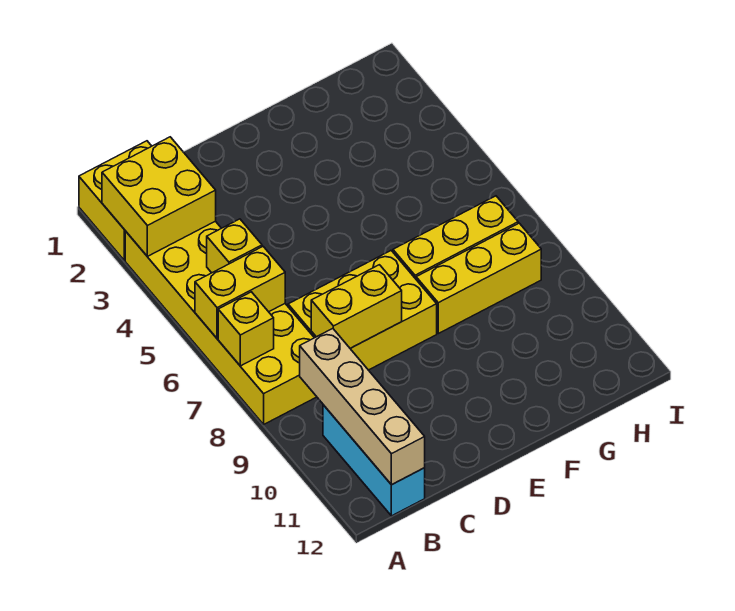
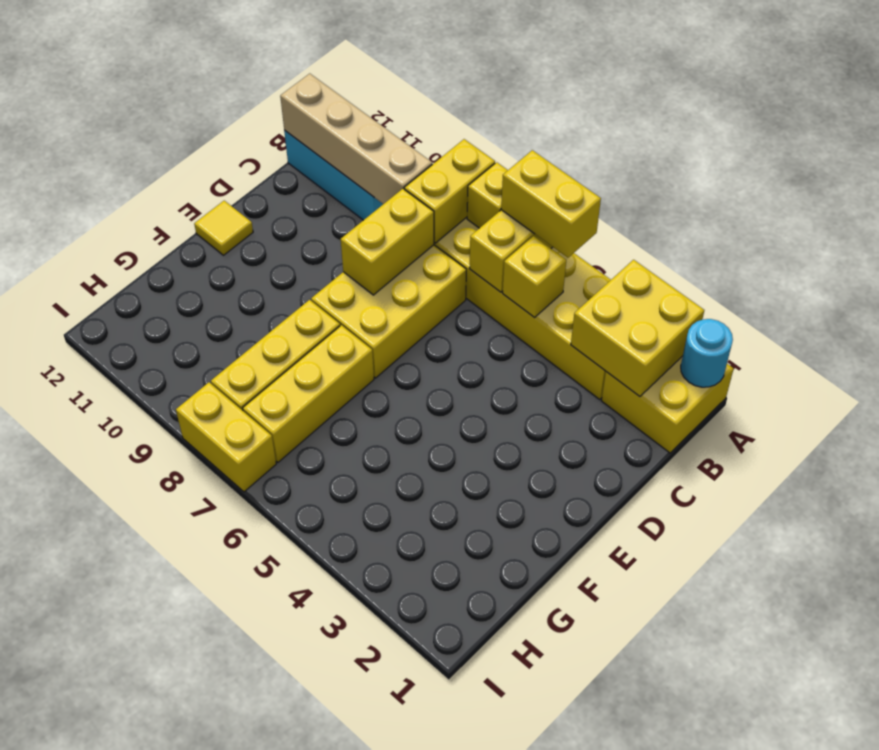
none -> cyan 1x1 round brick [681,319,733,387]
none -> yellow 1x2 brick [501,150,601,258]
none -> yellow 1x2 brick [404,139,495,243]
none -> yellow 1x1 tile [194,201,253,255]
none -> yellow 1x2 brick [176,382,276,492]

